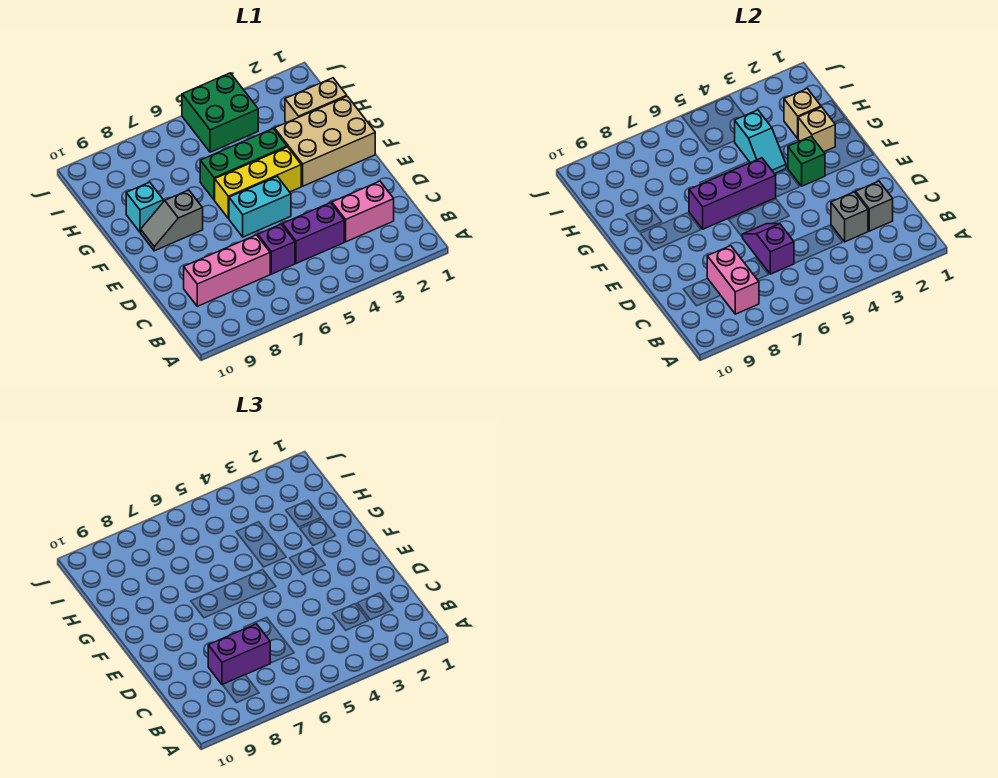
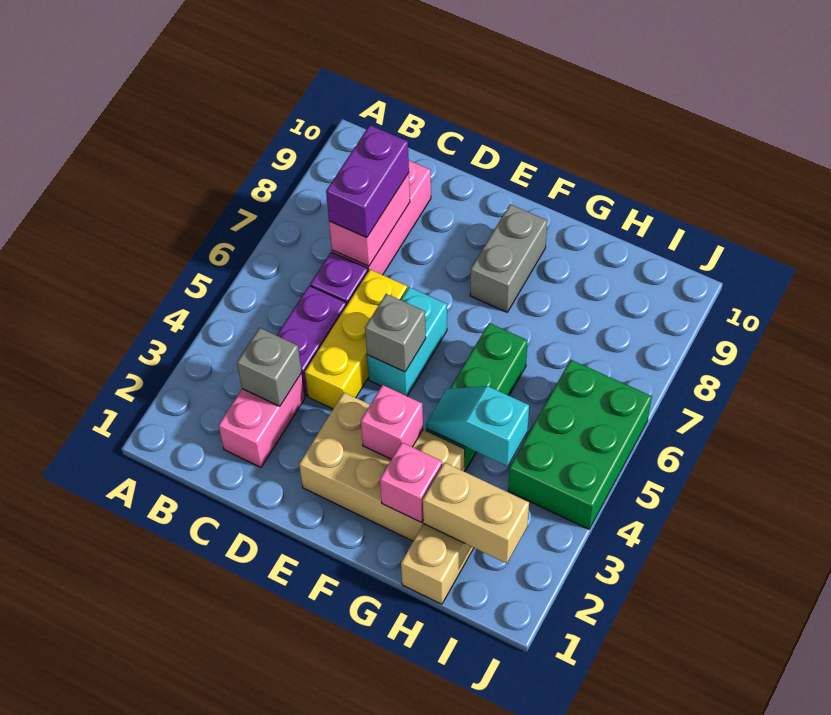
pink 1x2 brick [707,246,759,314] -> pink 1x2 brick turned to [329,173,410,266]
grey 1x1 brick [856,181,893,231] -> grey 1x1 brick moved to [365,294,426,372]
purple 1x2 slope [742,223,794,274] -> none
tan 2x3 brick [275,96,375,186] -> tan 2x3 brick turned to [299,392,465,541]
green 1x1 brick [788,136,825,186] -> pink 1x1 brick [361,385,423,459]
yellow 1x3 brick [215,147,301,219] -> yellow 1x3 brick moved to [305,269,407,409]
purple 1x3 brick [689,158,776,229] -> none
grey 1x2 slope [141,190,203,251] -> grey 1x2 brick [470,204,547,312]
tan 1x1 brick [798,107,835,152] -> pink 1x1 brick [380,443,442,523]
cyan 1x1 brick [126,182,163,232] -> none
tan 1x1 brick [784,89,821,138] -> tan 1x2 brick [423,462,529,563]
green 2x2 brick [182,73,258,152] -> green 2x3 brick [508,360,652,529]

